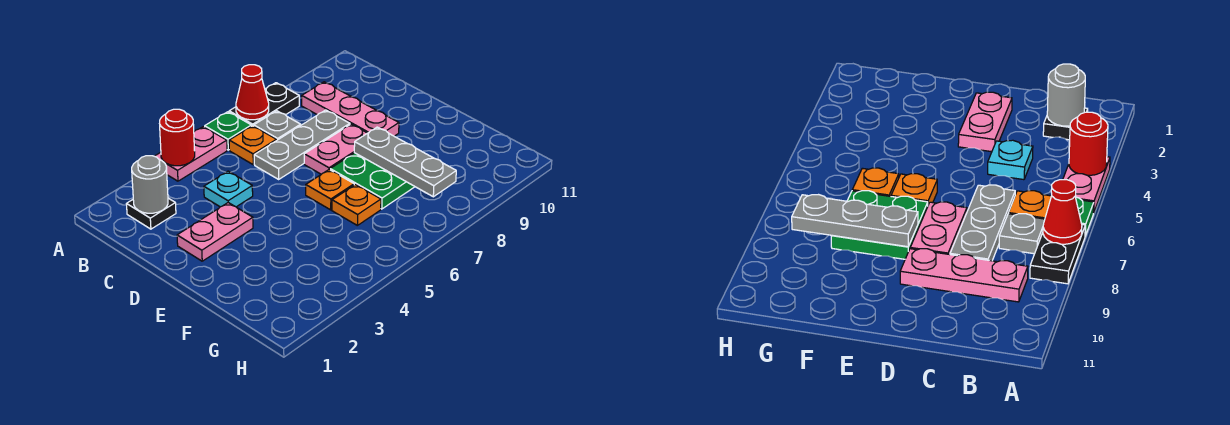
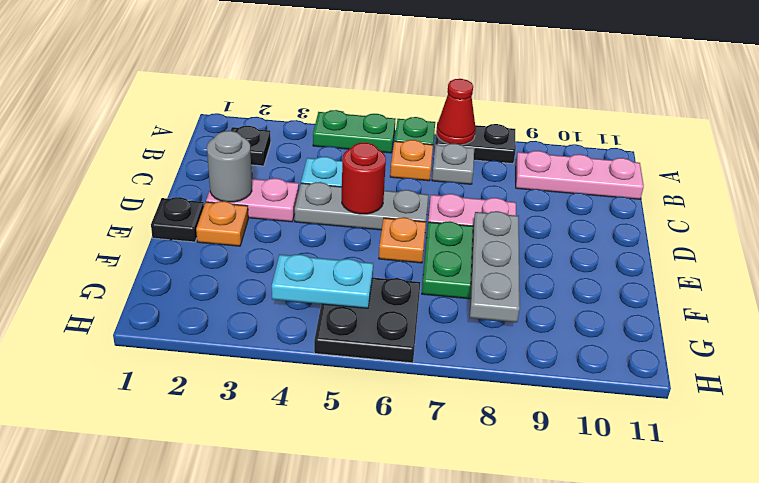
pink 1x2 plate [155,127,227,181] -> green 1x2 plate [313,110,395,153]
red 1x1 round brick [160,109,195,166] -> red 1x1 round brick moved to [342,143,386,214]
grey 1x1 round brick [132,156,168,213] -> grey 1x1 round brick moved to [207,131,252,202]
pink 1x3 plate [302,82,399,136] -> pink 1x3 plate turned to [516,151,644,199]
grey 1x3 plate [254,110,350,179] -> grey 1x3 plate moved to [295,182,429,230]
none -> black 1x1 plate [151,197,204,242]
orange 1x1 plate [332,185,381,225] -> orange 1x1 plate moved to [196,201,248,246]
none -> cyan 1x2 plate [272,254,373,308]
none -> black 2x2 plate [314,278,421,363]

